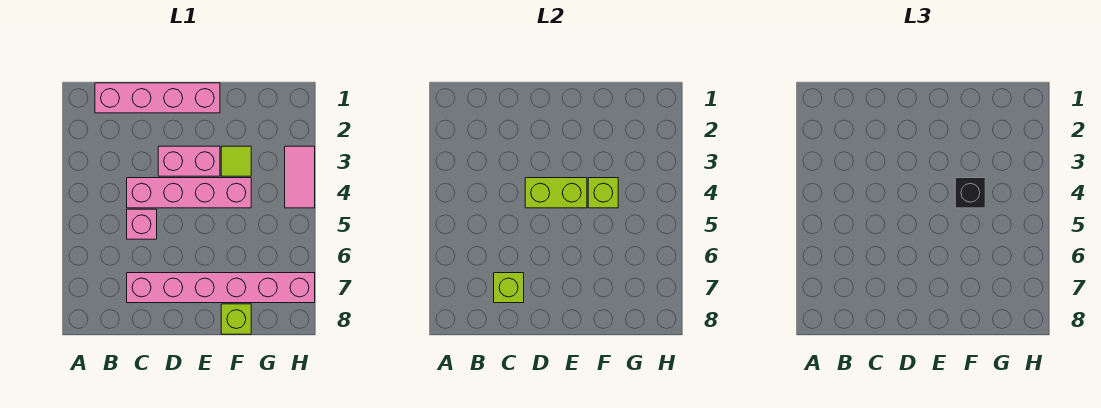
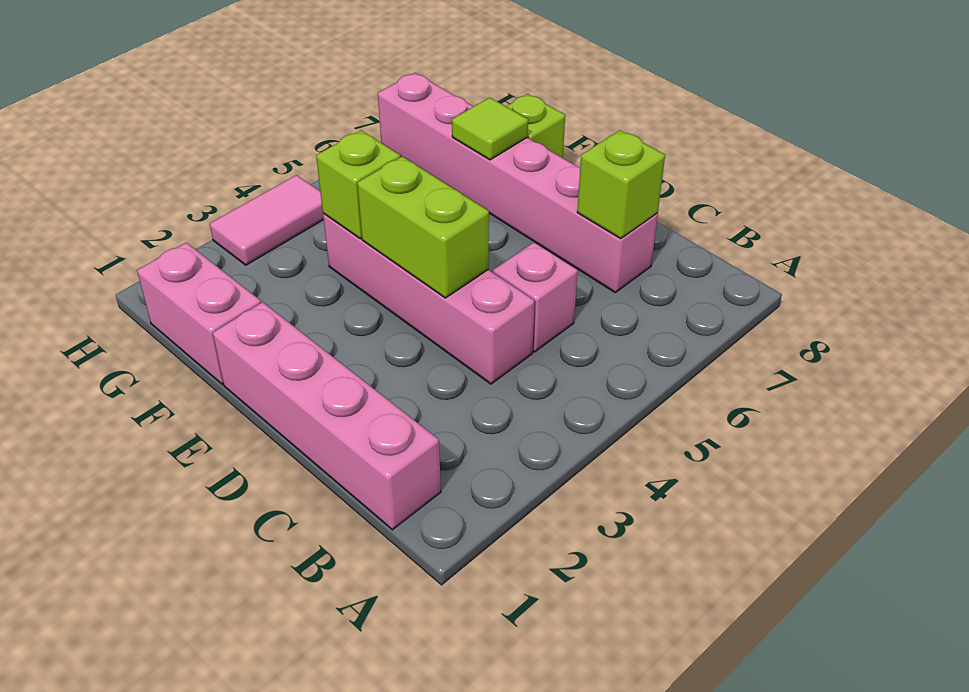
pink 1x2 brick [158,146,220,176] -> pink 1x2 brick moved to [137,243,261,384]
lime 1x1 tile [221,146,251,176] -> lime 1x1 tile moved to [452,98,528,160]
black 1x1 brick [955,178,985,208] -> none

